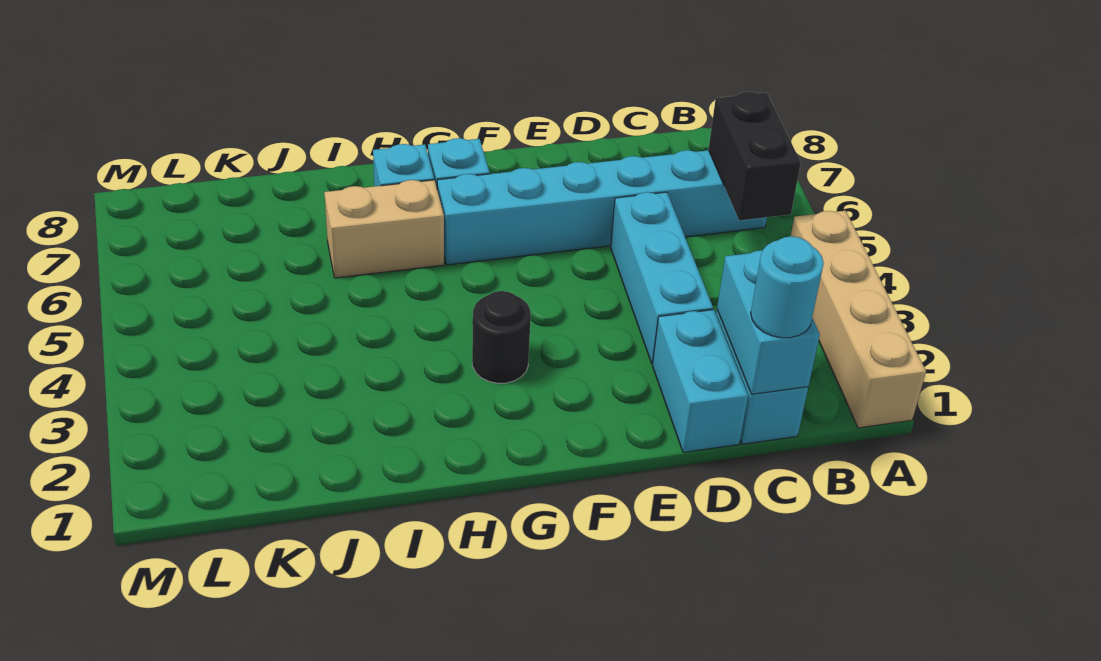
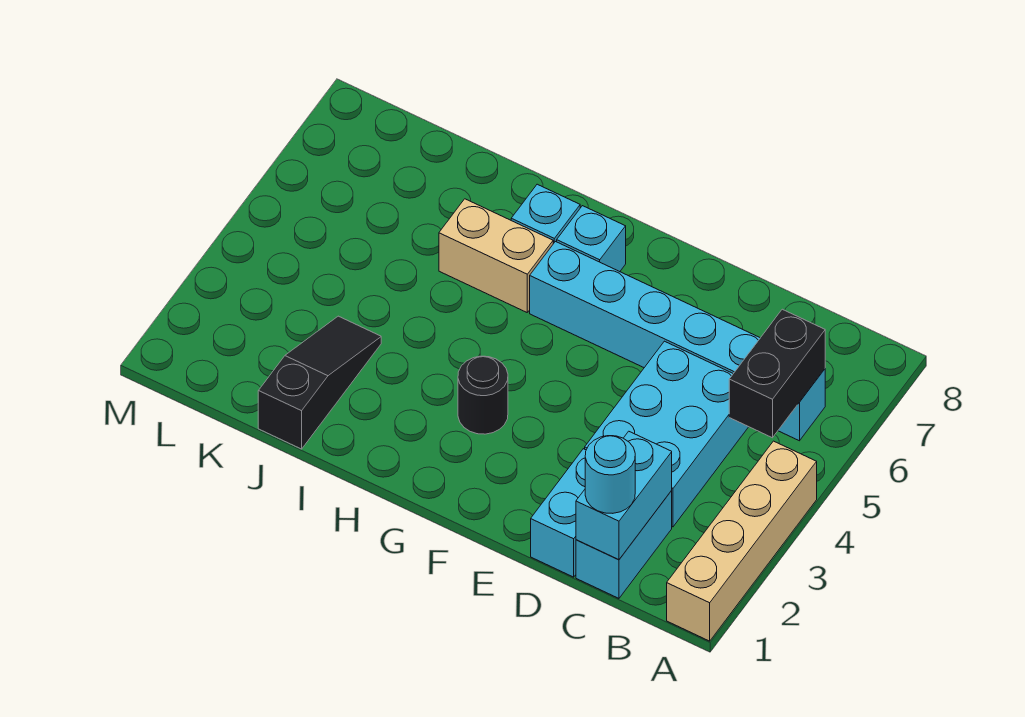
cyan 1x3 brick [611,192,713,364] -> cyan 2x3 brick [585,341,748,527]
none -> black 1x3 slope [258,316,381,449]

